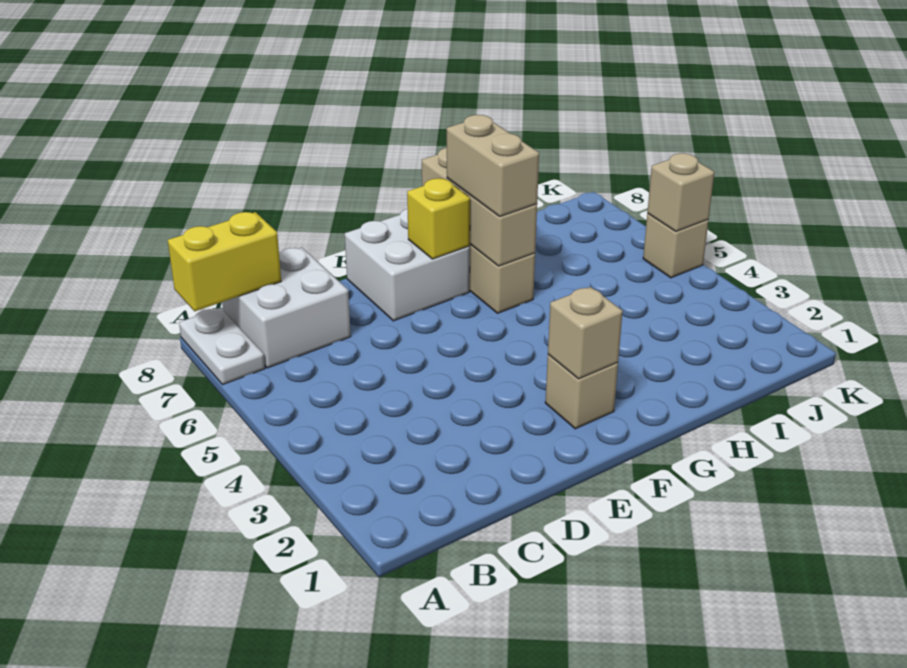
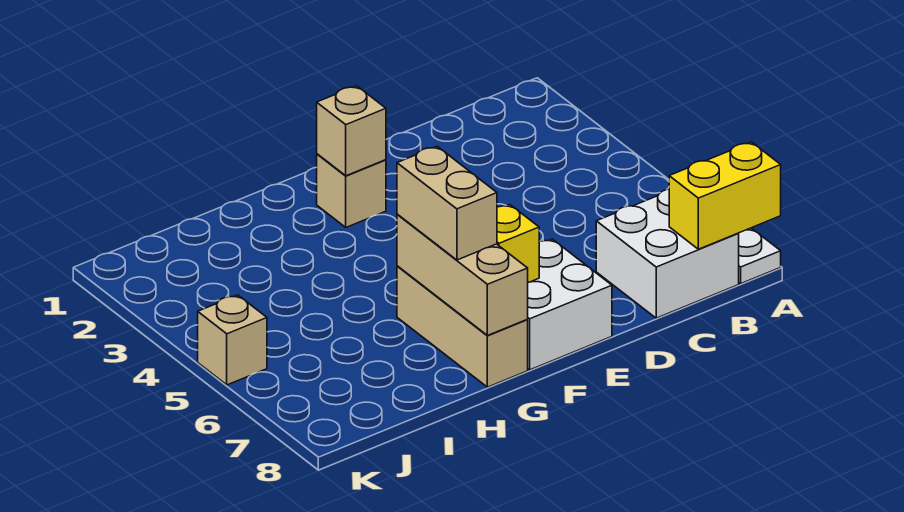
tan 1x1 brick [647,153,714,231] -> none

